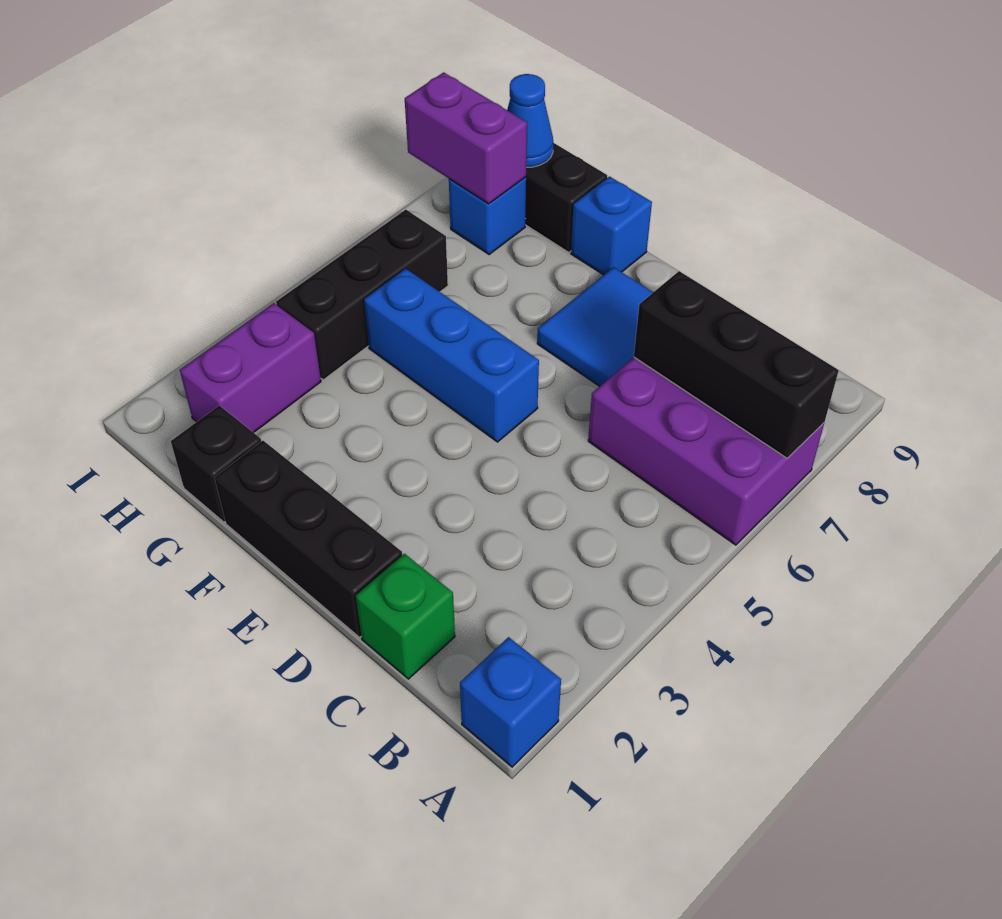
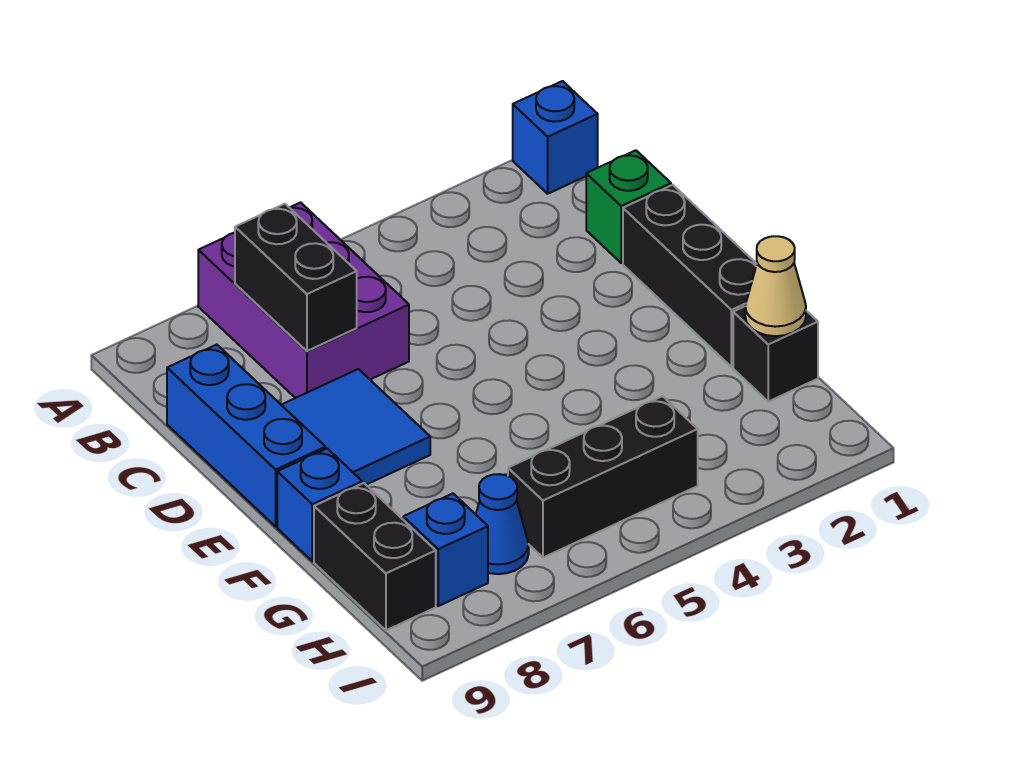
black 1x3 brick [634,271,839,458] -> black 1x2 brick [235,204,357,351]
blue 1x3 brick [364,269,539,442] -> blue 1x3 brick moved to [167,345,325,526]
none -> tan 1x1 cone [745,236,806,336]
purple 1x2 brick [180,303,321,433] -> none
purple 1x2 brick [405,72,527,204] -> none
blue 1x1 cone [507,74,553,167] -> blue 1x1 cone moved to [476,474,529,574]

